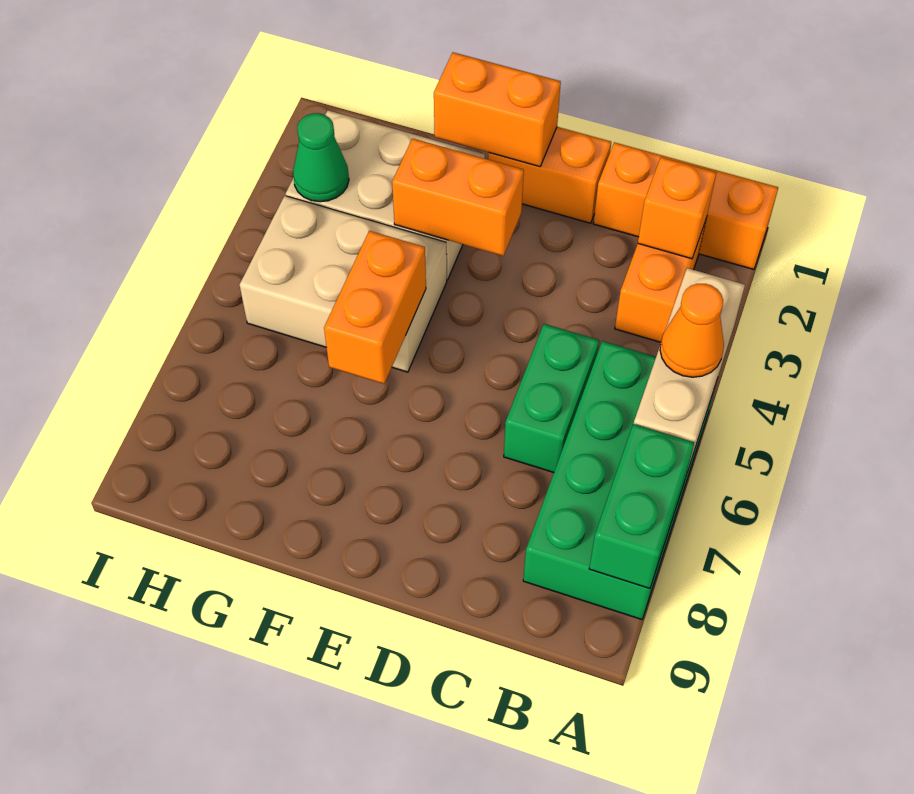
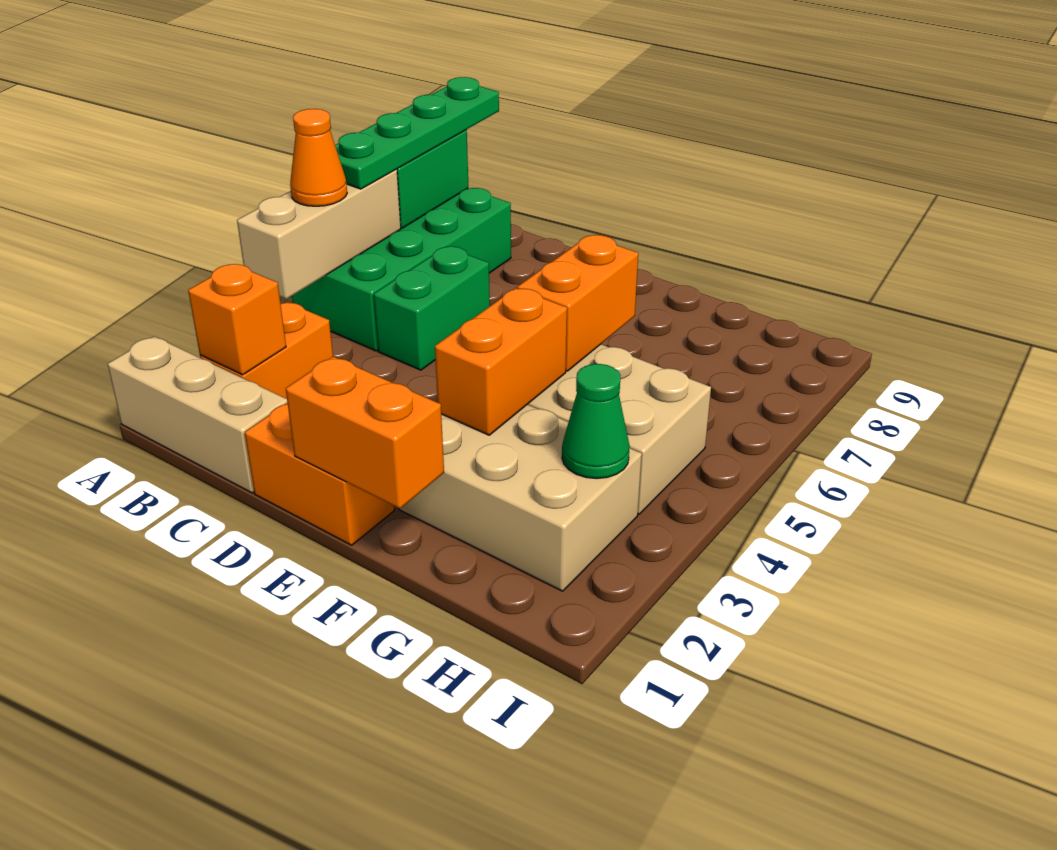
orange 1x3 brick [593,142,778,269] -> tan 1x3 brick [108,336,287,493]
none -> green 1x4 plate [335,77,499,189]
orange 1x2 brick [392,138,524,256] -> orange 1x2 brick turned to [435,288,567,435]

